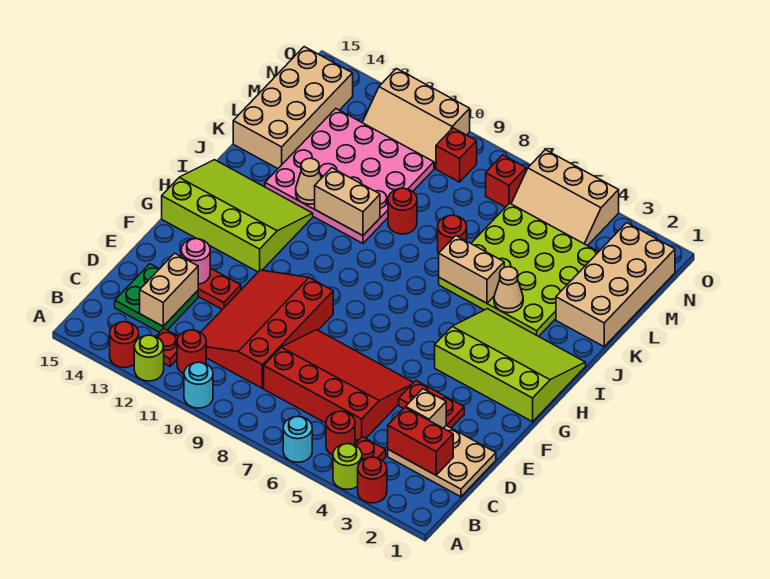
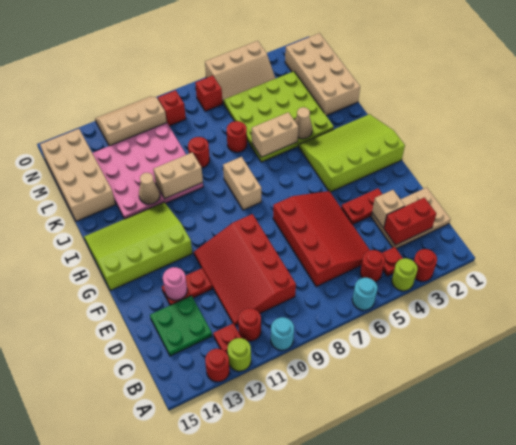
red 3x4 slope [264,330,414,440] -> red 3x4 slope turned to [273,191,370,287]
tan 1x2 brick [140,253,198,326] -> tan 1x2 brick moved to [223,157,261,210]
tan 2x3 slope [362,69,470,168] -> tan 2x3 slope turned to [95,96,167,146]

